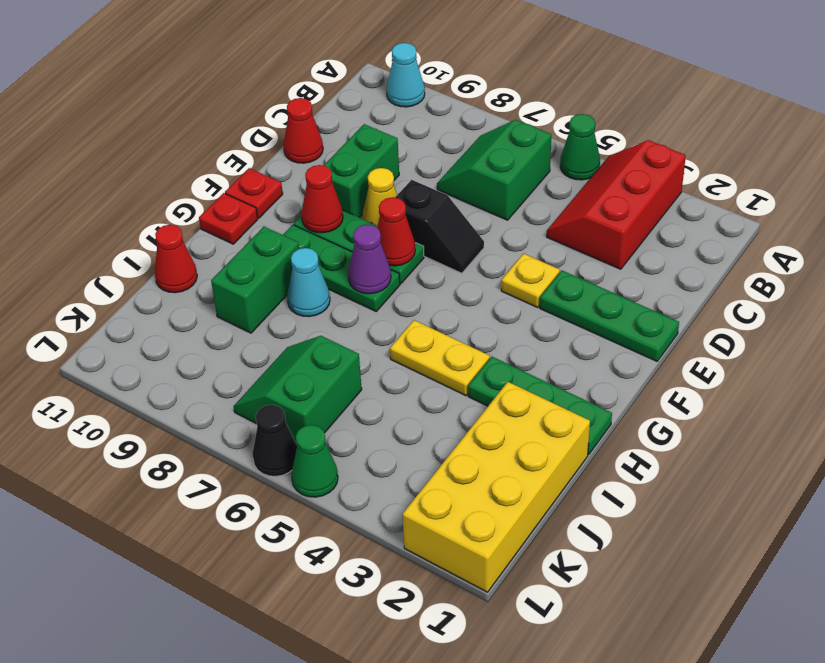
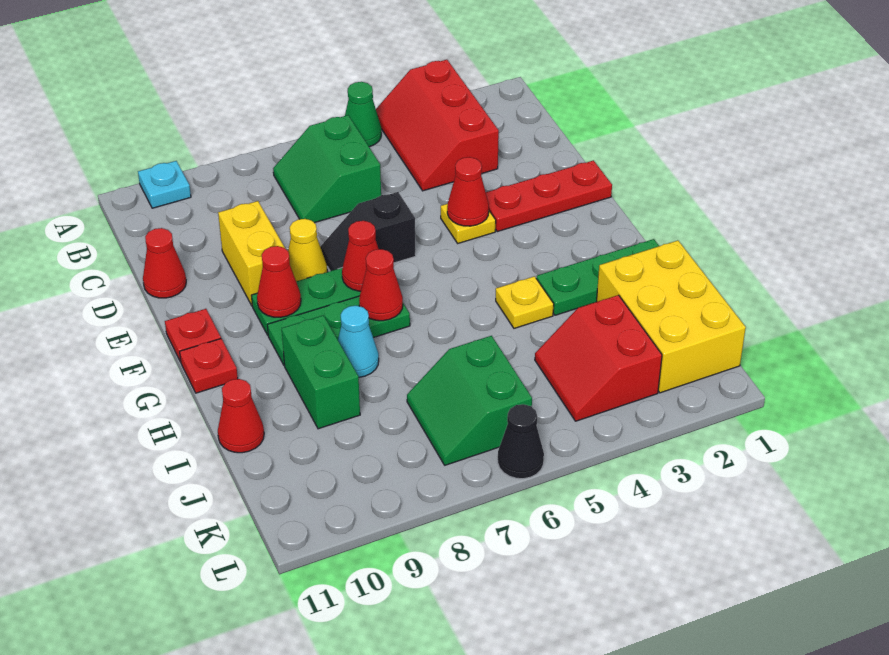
cyan 1x1 cone [387,43,425,107] -> cyan 1x1 plate [138,161,191,208]
green 1x2 brick [323,124,399,218] -> yellow 1x2 brick [218,201,285,305]
green 1x3 plate [540,271,679,361] -> red 1x3 plate [486,160,612,232]
none -> red 1x1 cone [447,157,489,226]
black 1x2 slope [395,180,484,273] -> black 1x2 slope turned to [320,192,416,271]
purple 1x1 cone [348,225,391,294] -> red 1x1 cone [359,249,403,321]
yellow 1x2 plate [390,320,490,396] -> yellow 1x1 plate [496,276,554,328]
yellow 2x4 brick [403,382,590,592] -> yellow 2x3 brick [597,240,746,393]
none -> red 2x2 slope [535,295,662,421]
green 1x1 cone [291,425,338,497] -> none

